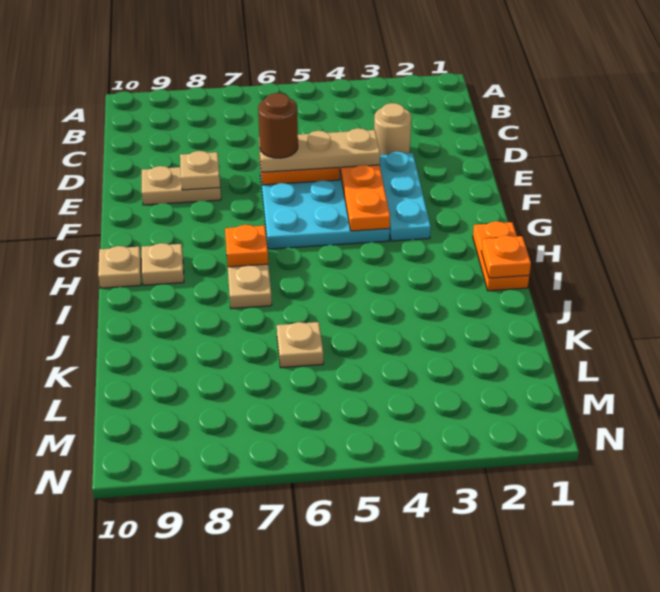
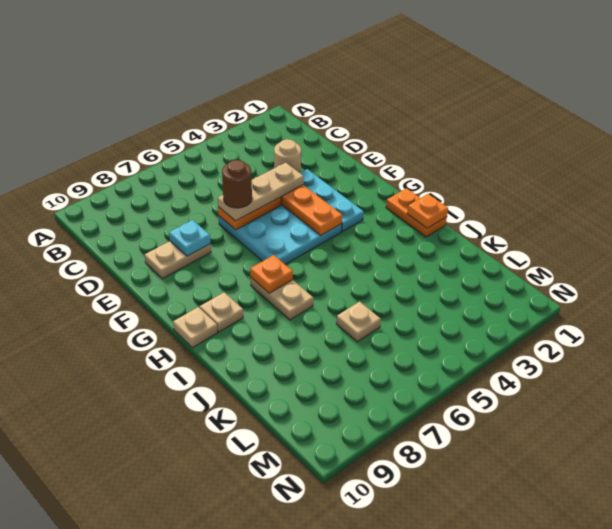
tan 1x1 plate [180,151,220,190] -> cyan 1x1 plate [169,220,211,256]

